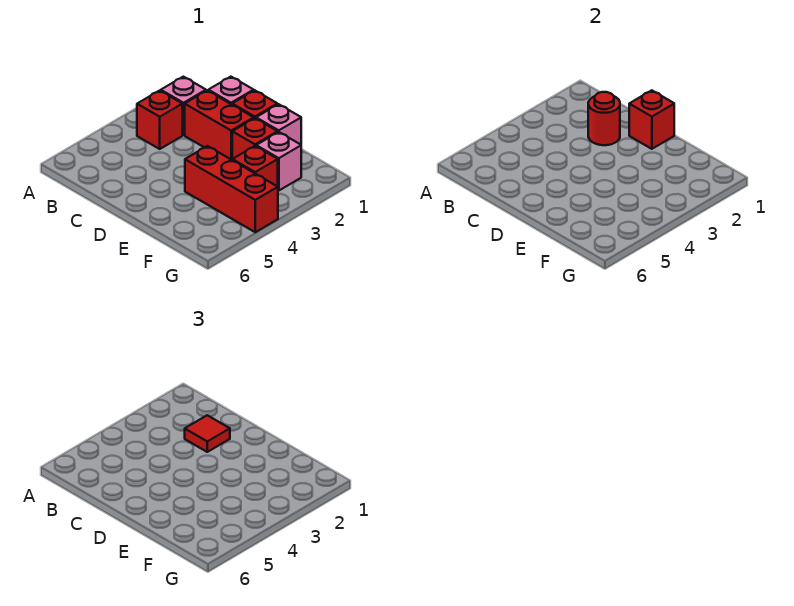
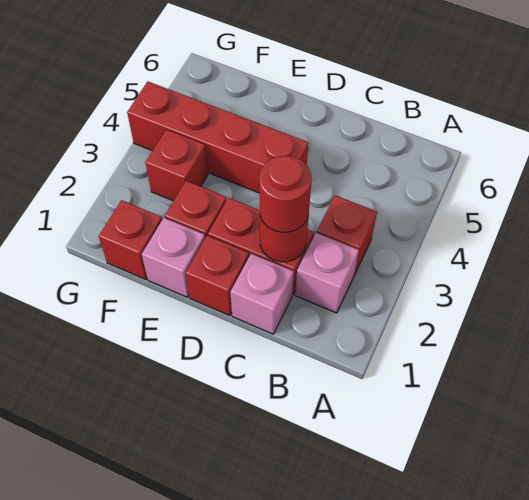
red 1x1 tile [185,415,230,452] -> red 1x1 round brick [259,156,312,232]
red 1x1 brick [629,90,674,149] -> red 1x1 brick moved to [99,200,162,280]
red 1x3 brick [185,146,278,232] -> red 1x4 brick [127,82,308,193]
pink 1x1 brick [256,132,301,191] -> none

